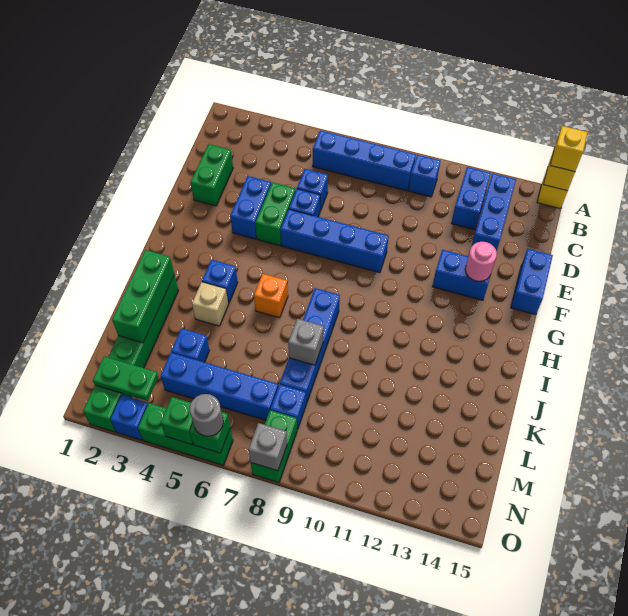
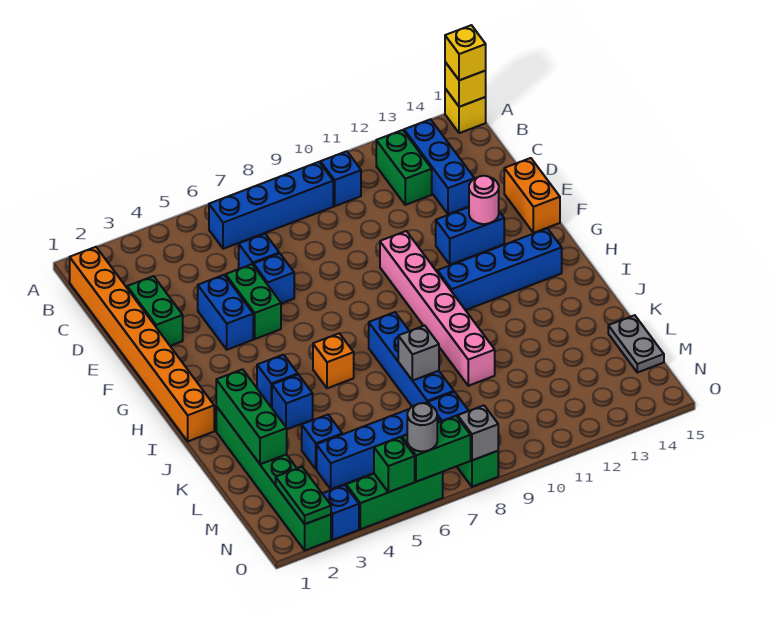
none -> orange 1x8 brick [70,247,214,441]
blue 1x2 brick [451,167,491,230] -> green 1x2 brick [376,130,432,205]
blue 1x2 brick [511,249,553,315] -> orange 1x2 brick [504,158,560,233]
blue 1x4 brick [280,209,389,273] -> blue 1x4 brick moved to [437,228,562,310]
none -> pink 1x6 brick [380,231,495,386]
tan 1x1 brick [192,282,229,326] -> blue 1x1 brick [272,375,313,429]
none -> grey 1x2 plate [608,315,664,373]
green 1x2 plate [93,356,158,401] -> green 1x2 plate turned to [276,467,331,524]
green 1x1 brick [190,412,230,453] -> green 1x2 brick [402,416,471,482]

